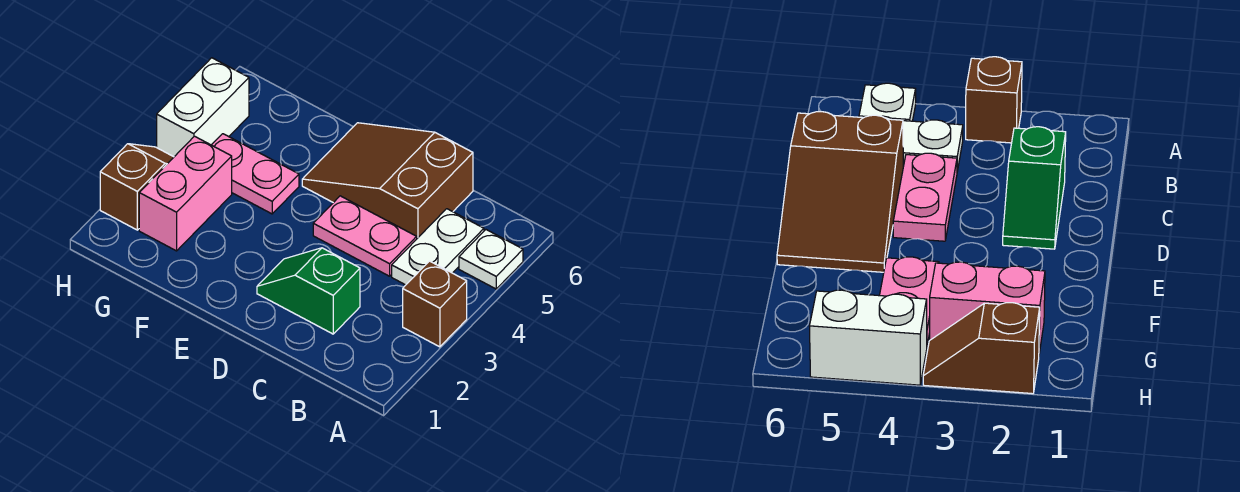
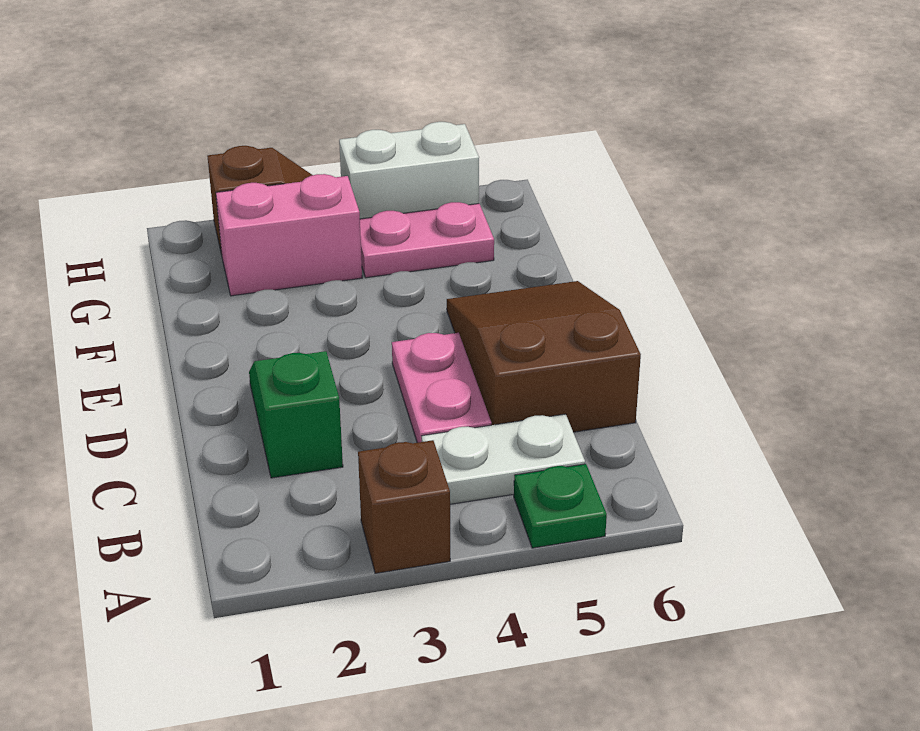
white 1x1 plate [459,230,523,289] -> green 1x1 plate [514,464,607,548]
pink 1x2 plate [212,134,299,214] -> pink 1x2 plate turned to [360,202,494,278]

